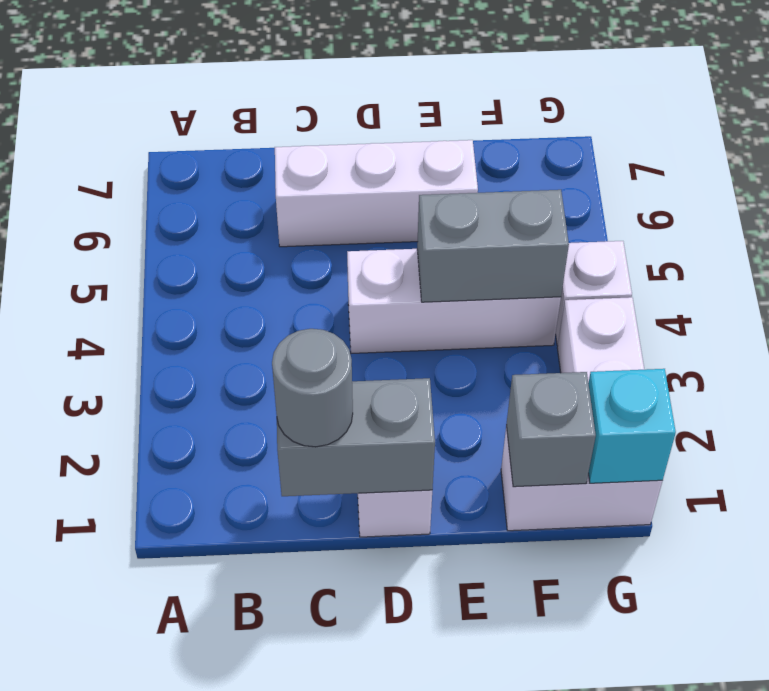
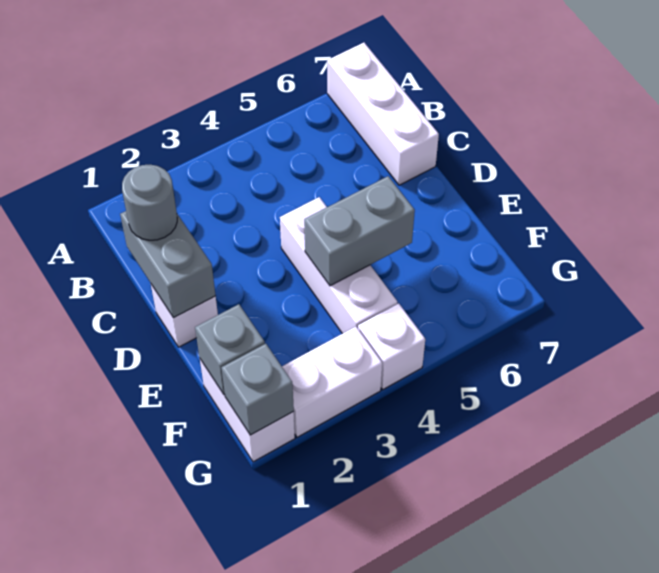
white 1x3 brick [275,140,478,247] -> white 1x3 brick moved to [327,43,439,185]
grey 1x2 brick [417,190,569,302] -> grey 1x2 brick turned to [304,176,415,286]
cyan 1x1 brick [588,369,676,483] -> grey 1x1 brick [222,344,294,435]

